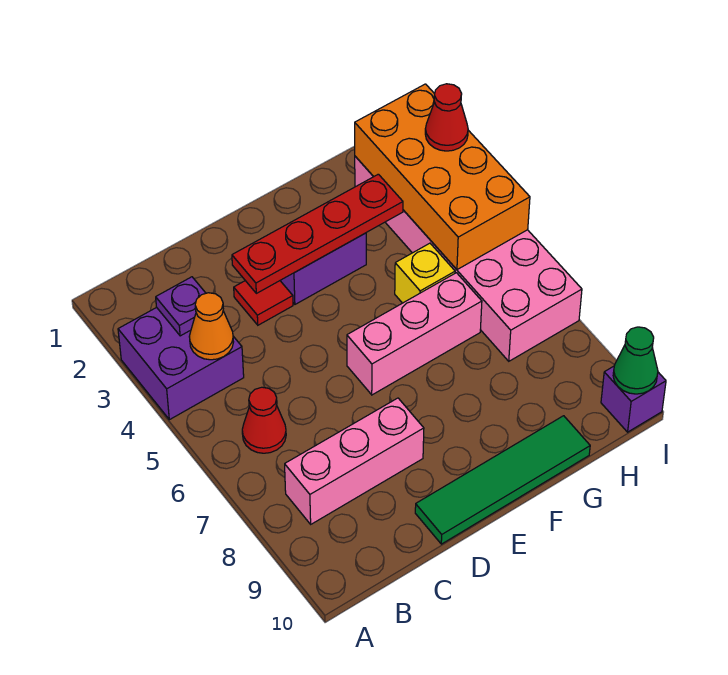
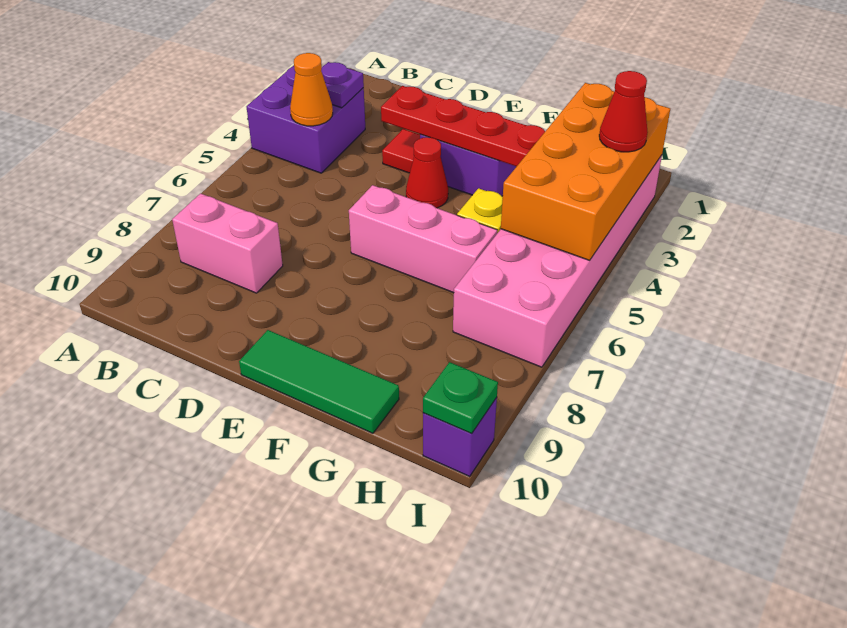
red 1x1 cone [242,387,286,453] -> red 1x1 cone moved to [406,137,448,208]
pink 1x3 brick [285,398,424,524] -> pink 1x2 brick [172,193,283,293]
green 1x4 tile [415,416,590,544] -> green 1x3 tile [239,330,399,433]
green 1x1 cone [613,327,658,394] -> green 1x1 plate [423,362,498,433]

